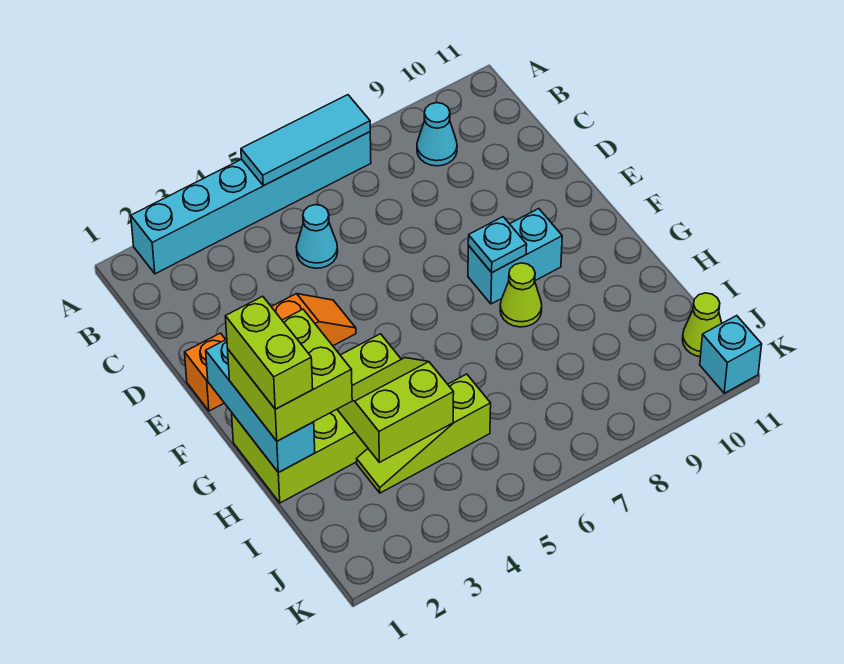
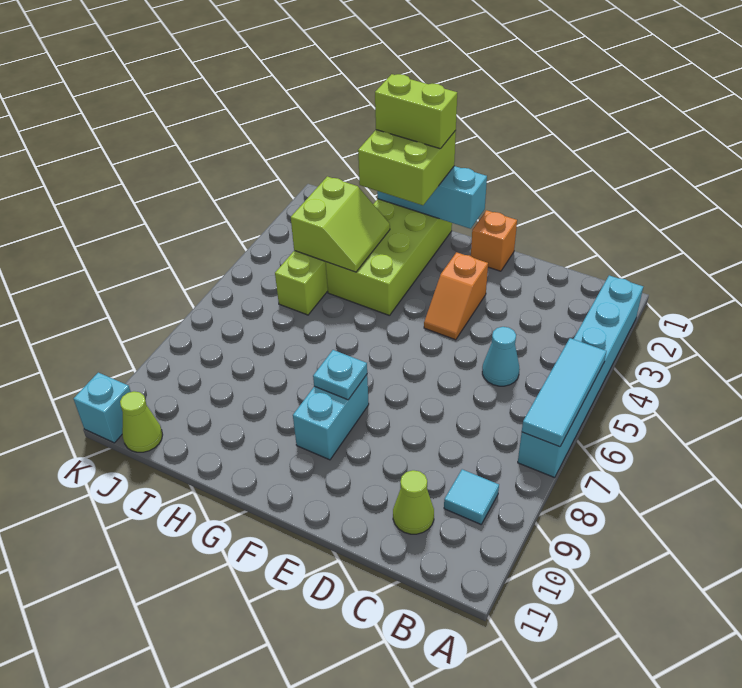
cyan 1x1 cone [417,103,457,166] -> cyan 1x1 tile [444,469,499,524]
lime 1x1 cone [500,263,542,327] -> lime 1x1 cone moved to [393,470,434,534]

